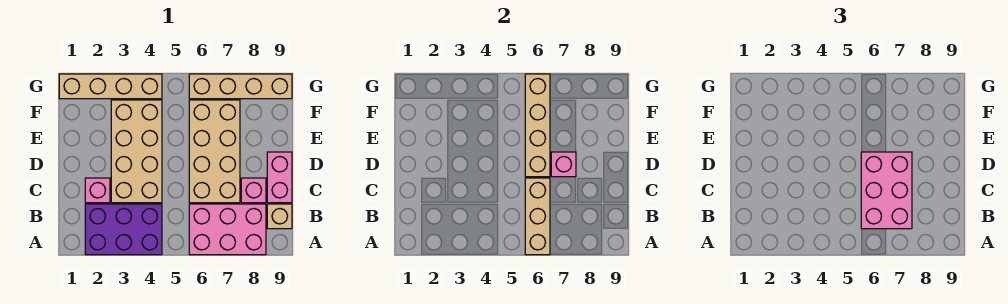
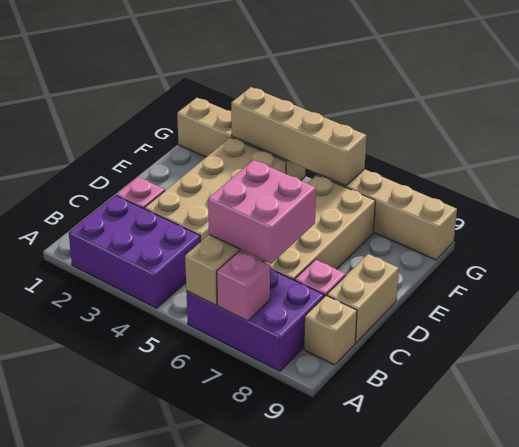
pink 2x3 brick [189,204,266,255] -> purple 2x3 brick [186,269,324,371]
pink 2x3 brick [861,152,912,229] -> pink 2x2 brick [208,160,316,264]
pink 1x2 brick [267,152,292,203] -> tan 1x2 brick [327,254,399,343]
tan 1x4 brick [525,74,550,177] -> tan 1x4 brick turned to [231,87,366,186]
pink 1x1 brick [551,152,576,177] -> pink 1x1 brick moved to [217,251,270,321]

